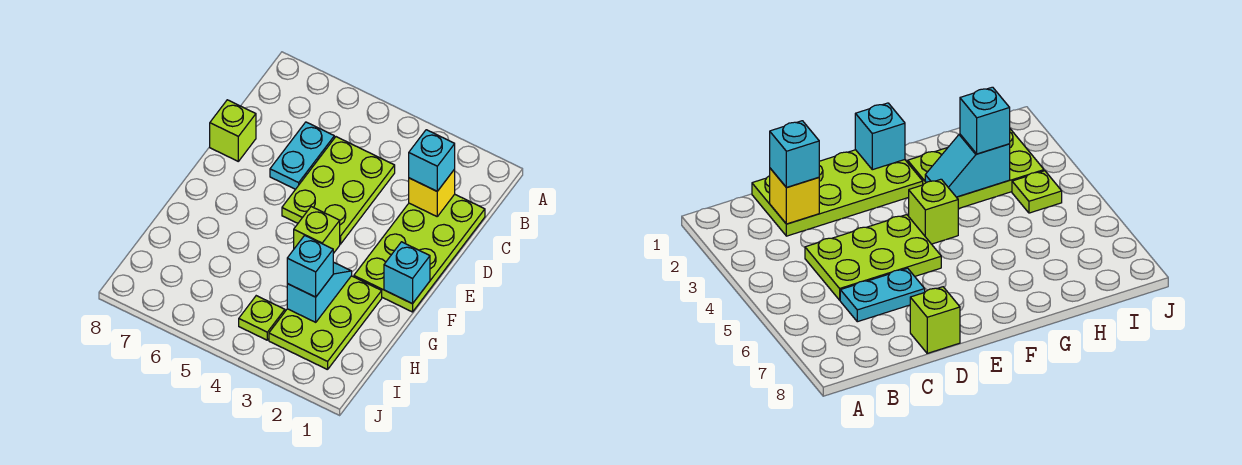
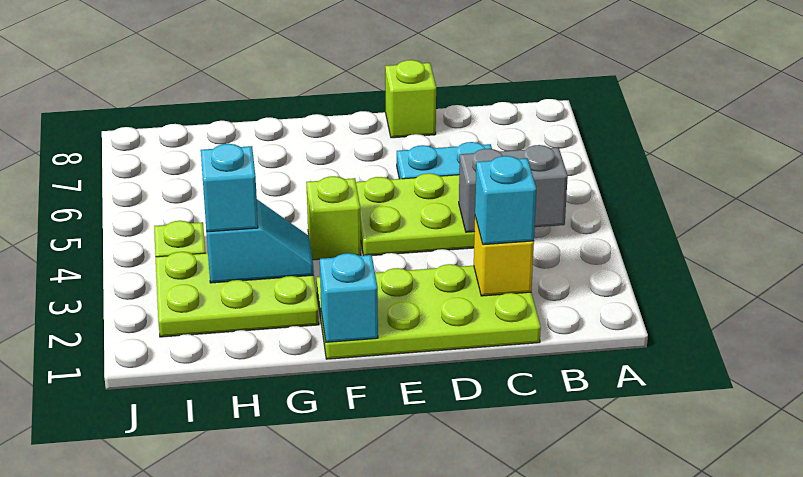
none -> grey 1x2 brick [459,145,568,232]

